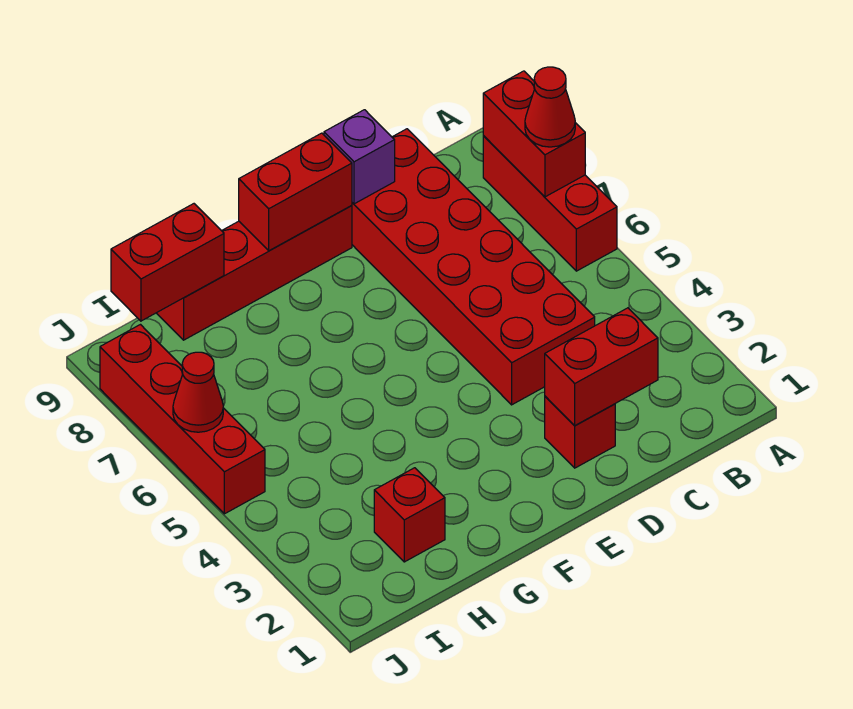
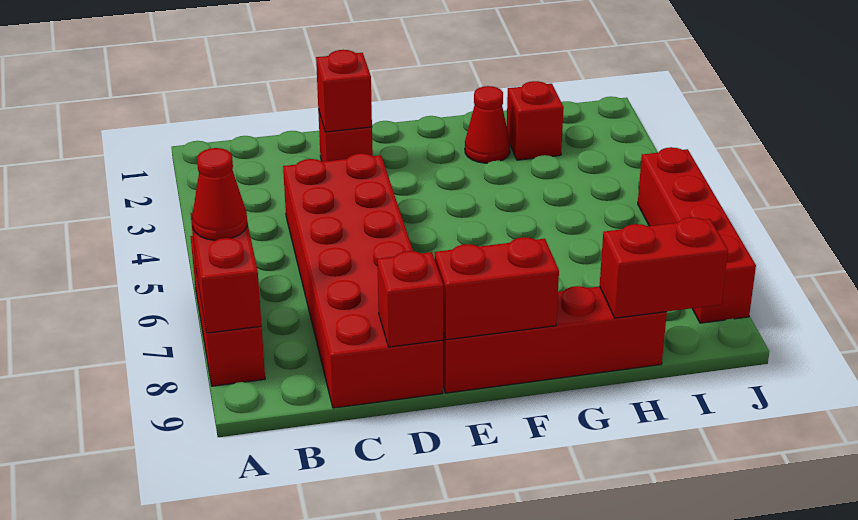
red 1x2 brick [545,308,658,426] -> red 1x1 brick [316,50,372,132]
purple 1x1 brick [324,110,395,204] -> red 1x1 brick [377,251,443,347]
red 1x1 cone [173,352,223,432] -> red 1x1 cone moved to [465,86,510,163]

